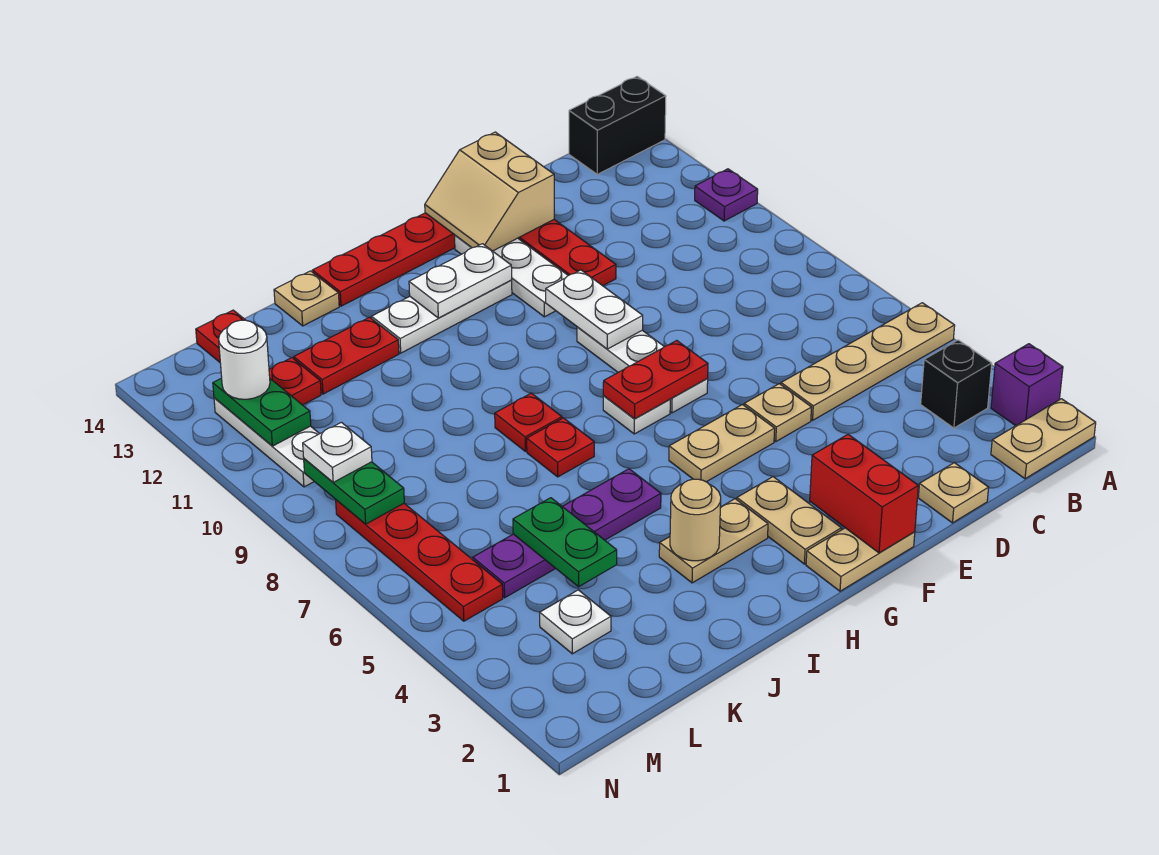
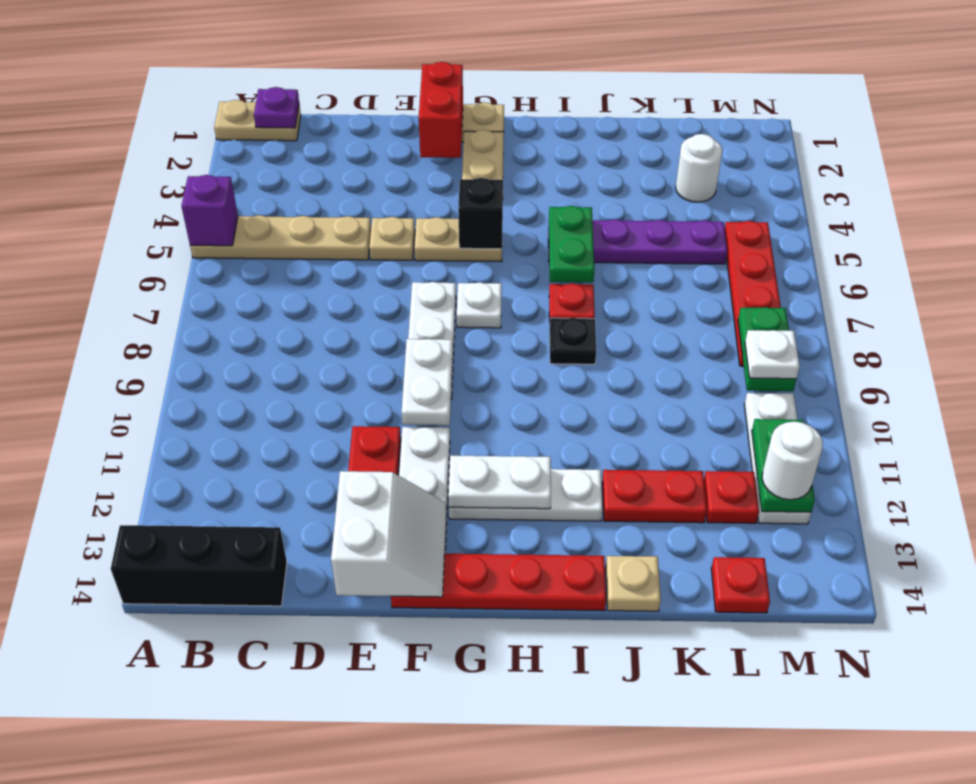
purple 1x1 brick [991,344,1063,426] -> purple 1x1 brick moved to [182,175,238,246]
purple 1x1 plate [695,169,758,221] -> purple 1x1 plate moved to [254,87,299,128]
black 1x2 brick [569,76,666,174] -> black 1x3 brick [111,525,287,606]
black 1x1 brick [921,340,992,428] -> black 1x1 brick moved to [458,178,503,249]
tan 1x1 plate [918,463,989,523] -> none
tan 2x2 slope [425,132,554,251] -> white 2x2 slope [331,471,446,597]
red 1x2 plate [603,341,708,419] -> none
tan 1x2 plate [659,499,768,583] -> none
tan 1x1 round brick [670,479,721,561] -> none
red 1x1 plate [495,393,562,451] -> black 1x1 plate [550,318,596,364]
green 1x2 plate [513,498,617,587] -> green 1x2 plate moved to [549,206,594,283]
white 1x1 plate [540,590,611,654] -> white 1x1 round brick [676,134,722,202]

